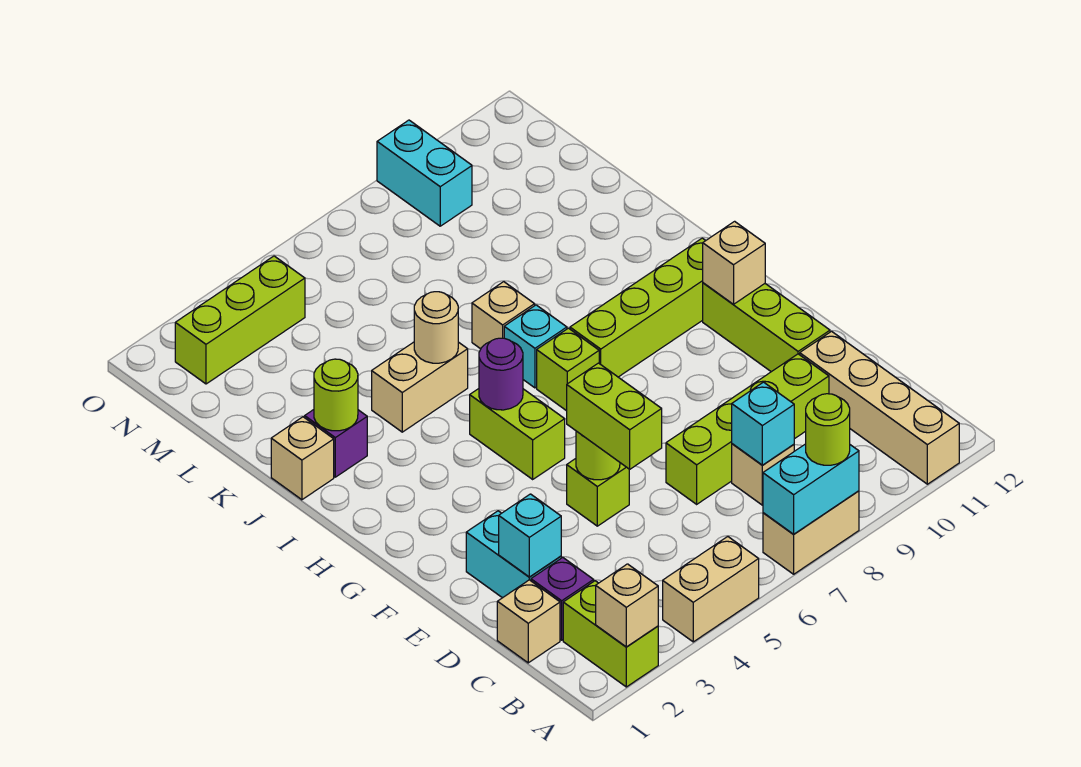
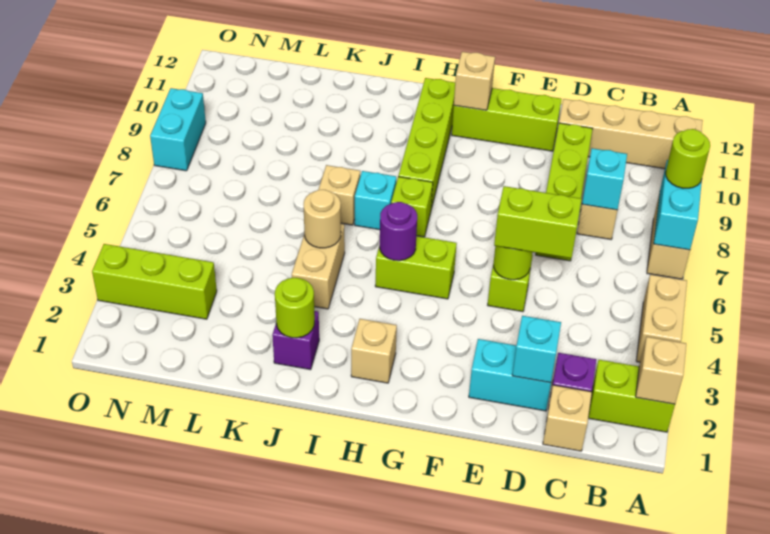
tan 1x1 brick [271,417,334,500] -> tan 1x1 brick moved to [351,319,397,383]
lime 1x3 brick [175,256,305,384] -> lime 1x3 brick turned to [92,244,217,319]
cyan 1x2 brick [377,120,472,226] -> cyan 1x2 brick turned to [150,88,206,171]

